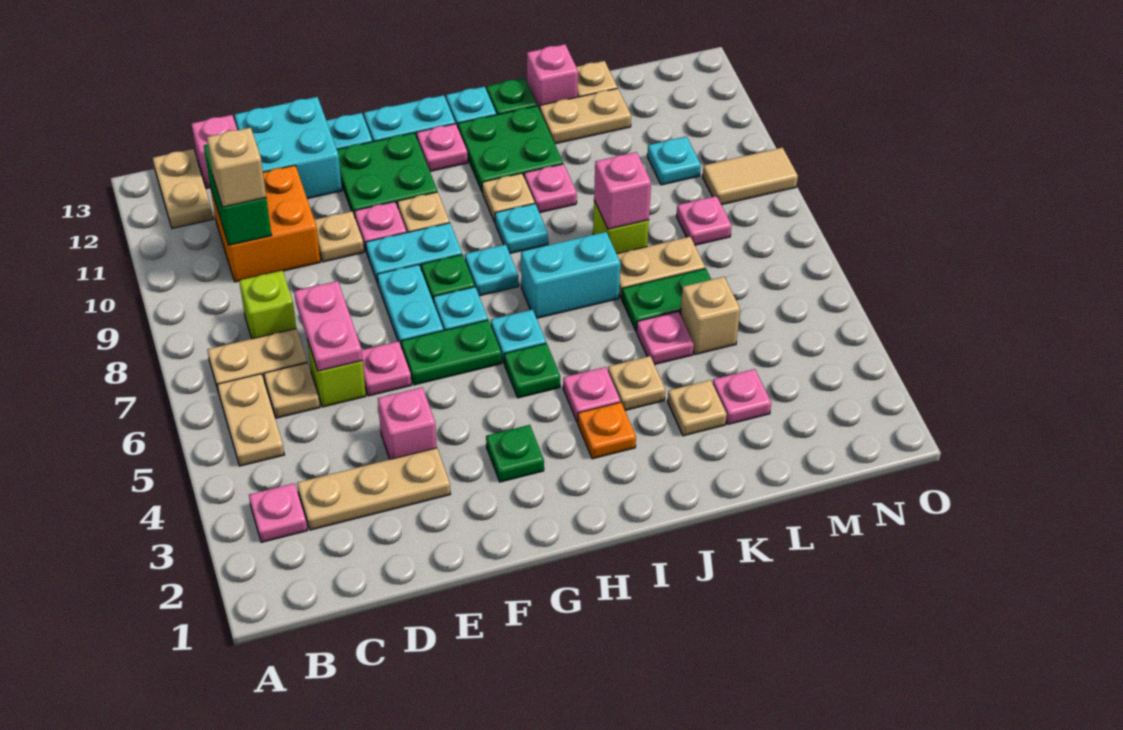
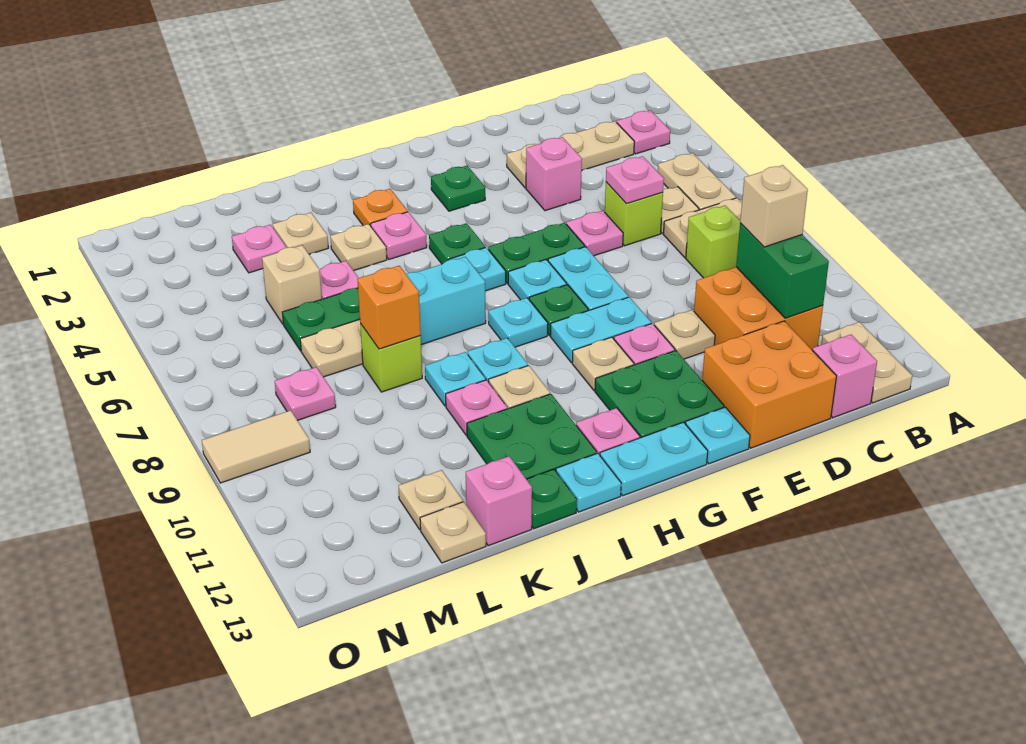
pink 1x2 plate [294,281,362,371] -> pink 1x1 plate [606,156,664,204]
cyan 2x2 brick [235,97,342,199] -> orange 2x2 brick [702,321,836,448]
pink 1x1 brick [594,152,651,229] -> orange 1x1 brick [357,266,421,349]
tan 1x2 plate [540,88,631,144] -> tan 1x1 plate [399,470,463,530]
cyan 1x1 plate [647,137,701,185] -> cyan 1x1 plate moved to [425,352,486,406]

